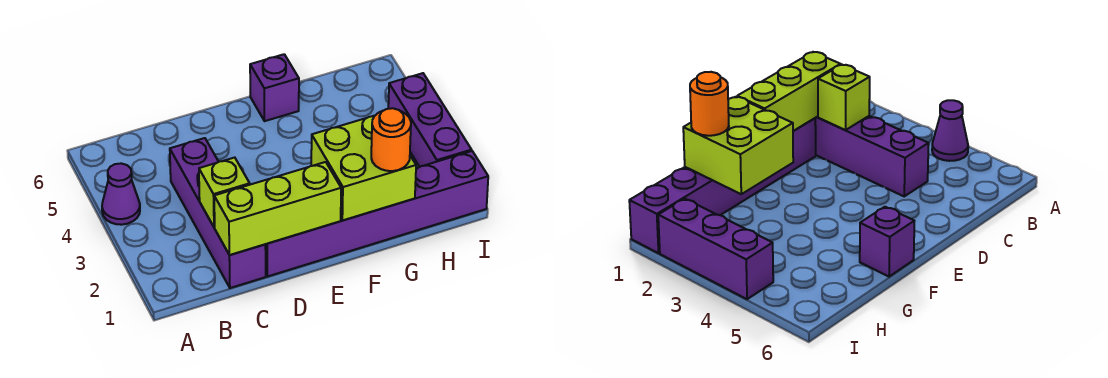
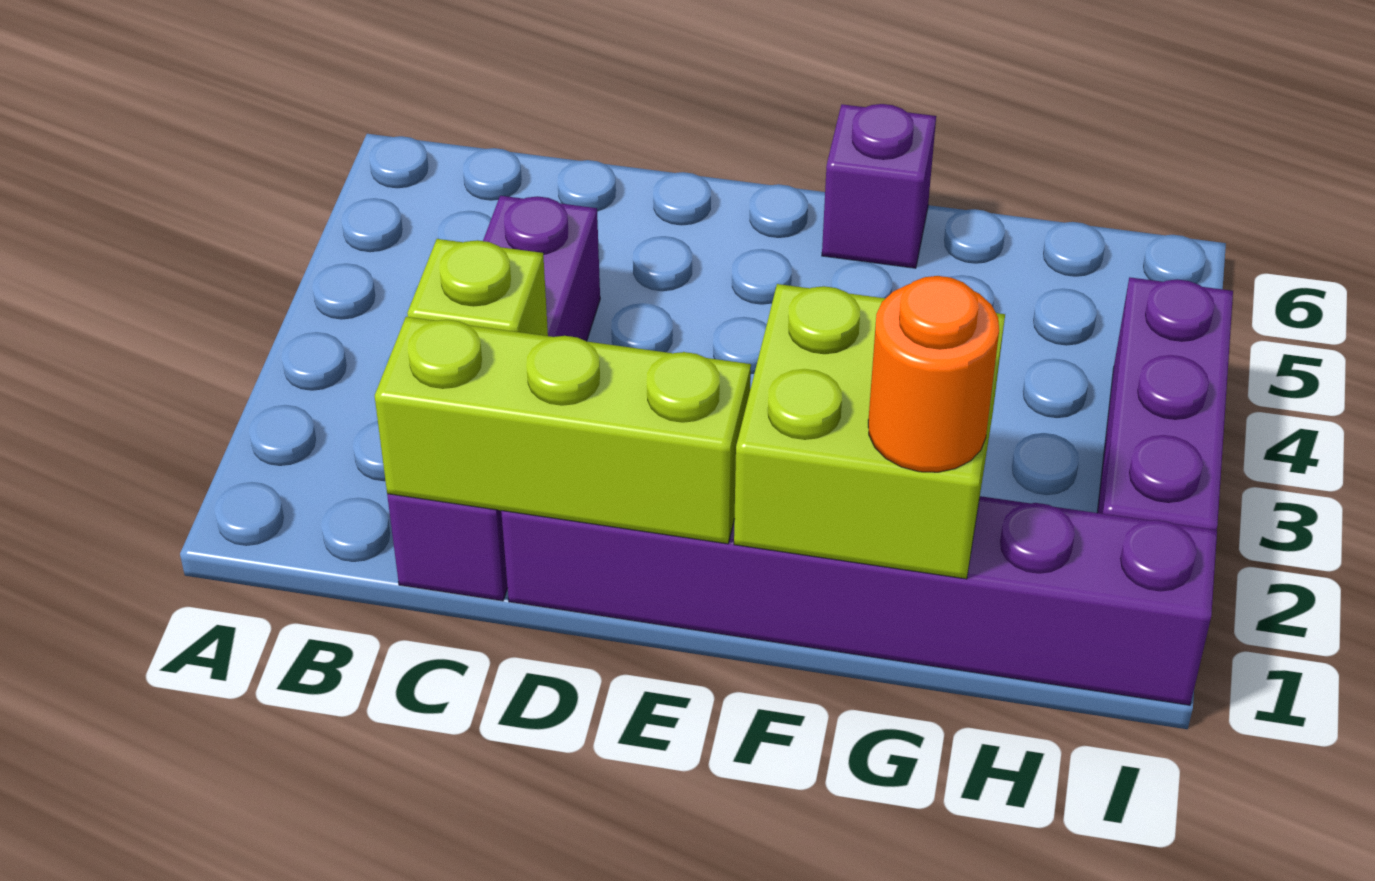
purple 1x1 cone [102,163,140,225] -> none

